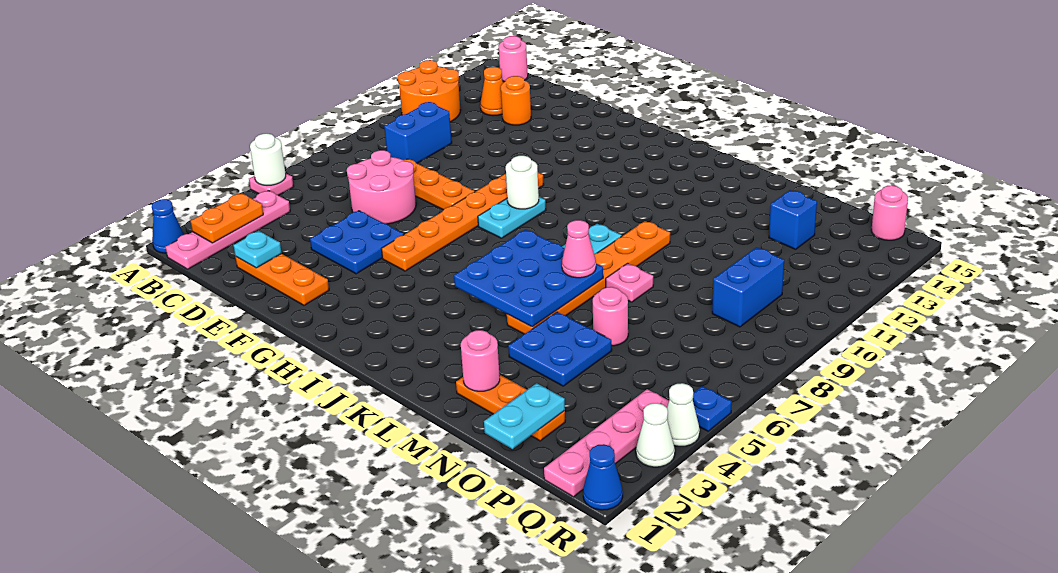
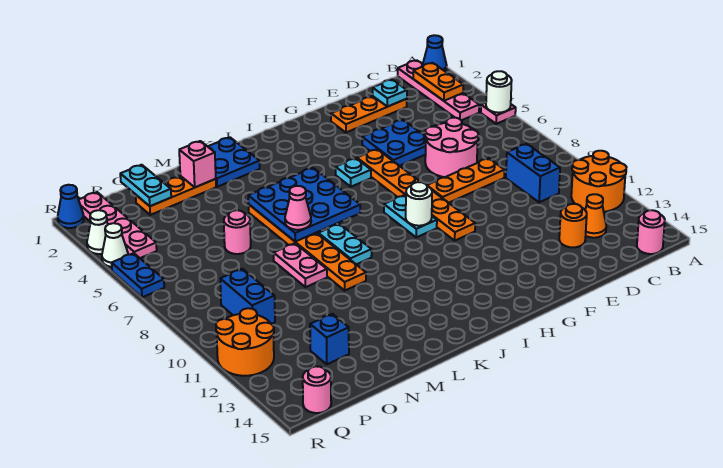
none -> cyan 1x1 plate [336,158,371,187]
pink 1x1 round brick [461,330,500,391] -> pink 1x1 brick [179,141,216,187]
blue 2x2 plate [508,312,612,386] -> blue 2x2 plate moved to [208,137,260,187]
pink 1x1 plate [606,264,653,302] -> pink 1x2 plate [274,243,327,287]
none -> orange 2x2 round brick [216,308,274,376]
blue 1x1 plate [693,386,732,431] -> blue 1x2 plate [112,253,164,297]

